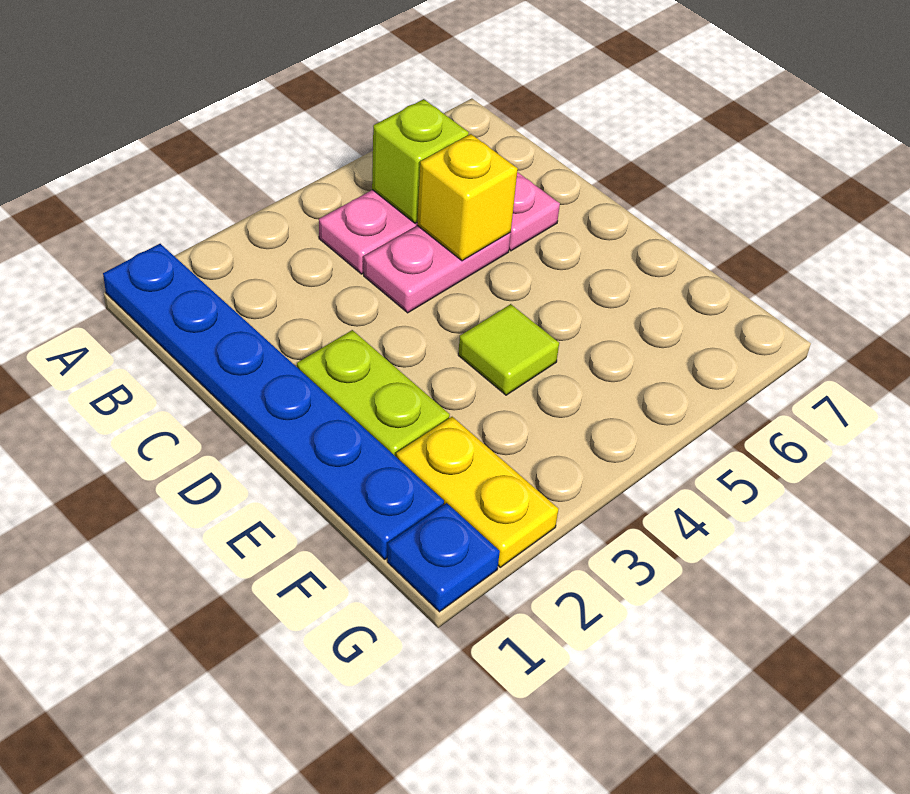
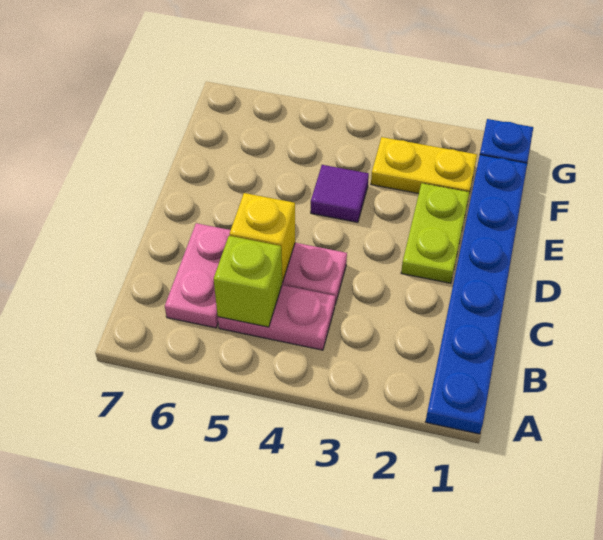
lime 1x1 tile [458,304,559,395] -> purple 1x1 tile [311,165,369,222]
yellow 1x2 plate [396,417,558,567] -> yellow 1x2 plate turned to [371,137,477,194]

